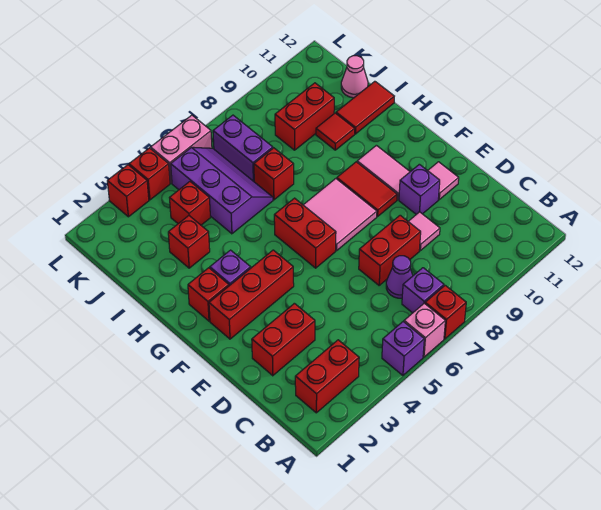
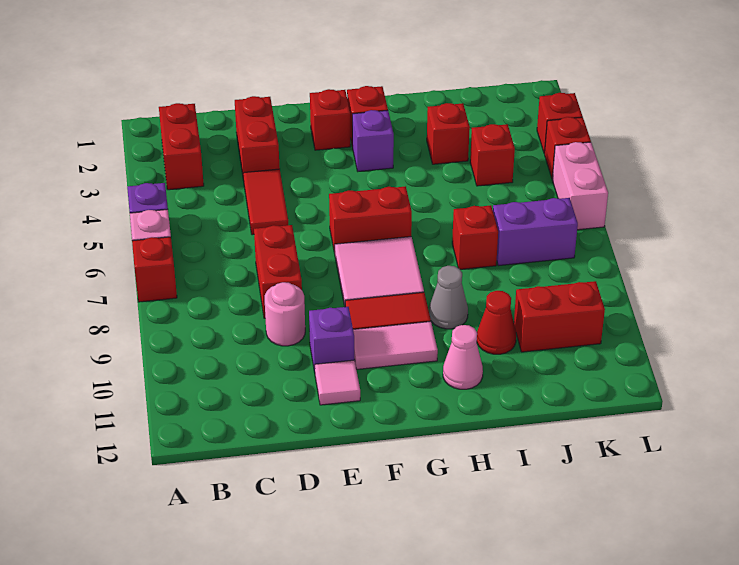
purple 1x1 brick [402,268,444,313] -> none
purple 1x1 cone [386,256,413,298] -> none
pink 1x1 tile [408,212,440,251] -> pink 1x1 round brick [265,282,305,346]
red 1x3 brick [209,250,294,339] -> red 1x1 brick [310,89,350,150]
none -> grey 1x1 cone [429,266,468,329]
purple 2x3 slope [171,147,273,234] -> none
red 1x1 tile [316,113,355,150] -> red 1x1 cone [477,291,516,354]
red 1x2 tile [336,81,394,134] -> red 1x2 tile moved to [243,169,288,235]
red 1x2 brick [275,83,334,150] -> red 1x2 brick turned to [514,281,605,352]
pink 1x1 cone [341,56,368,98] -> pink 1x1 cone moved to [443,325,483,389]

